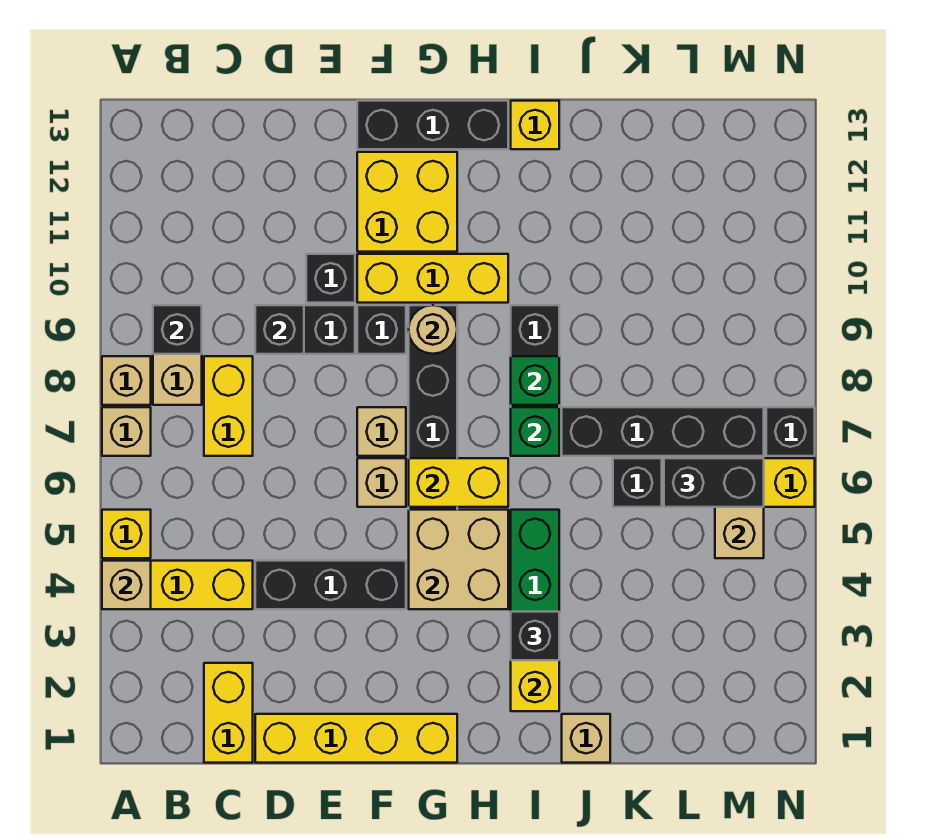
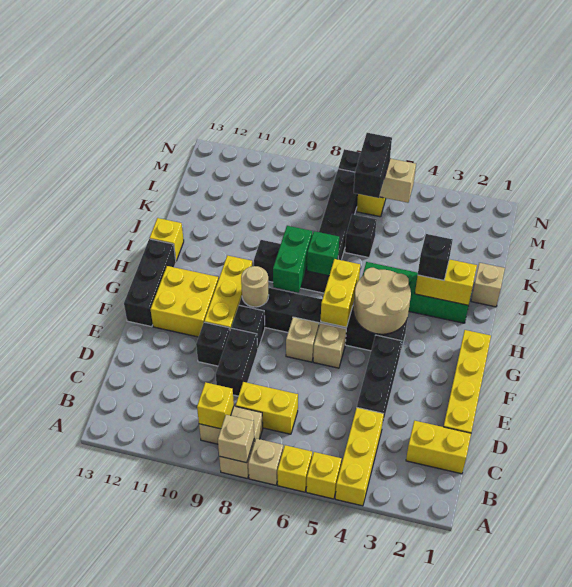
tan 1x1 brick [102,561,151,609] -> tan 1x1 brick moved to [218,415,254,463]
none -> yellow 1x1 brick [277,445,312,492]
black 1x1 brick [153,305,202,354] -> yellow 1x1 brick [197,382,234,429]
black 1x1 brick [255,305,304,354] -> none
tan 2x2 brick [409,510,508,609] -> tan 2x2 round brick [354,268,411,334]
green 1x1 brick [511,356,559,405] -> green 1x2 brick [273,226,312,293]

